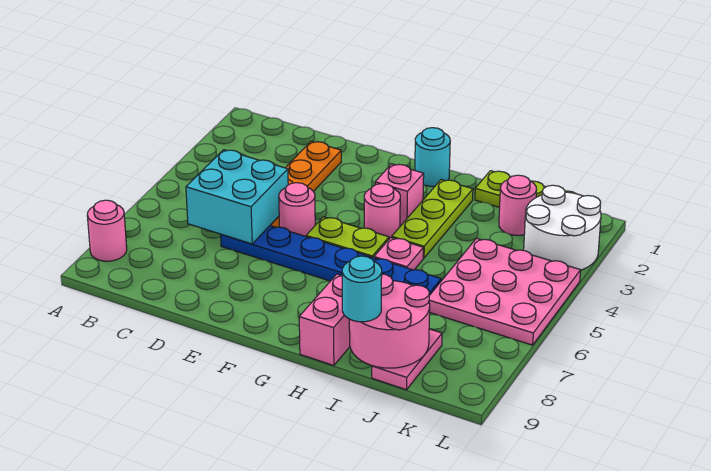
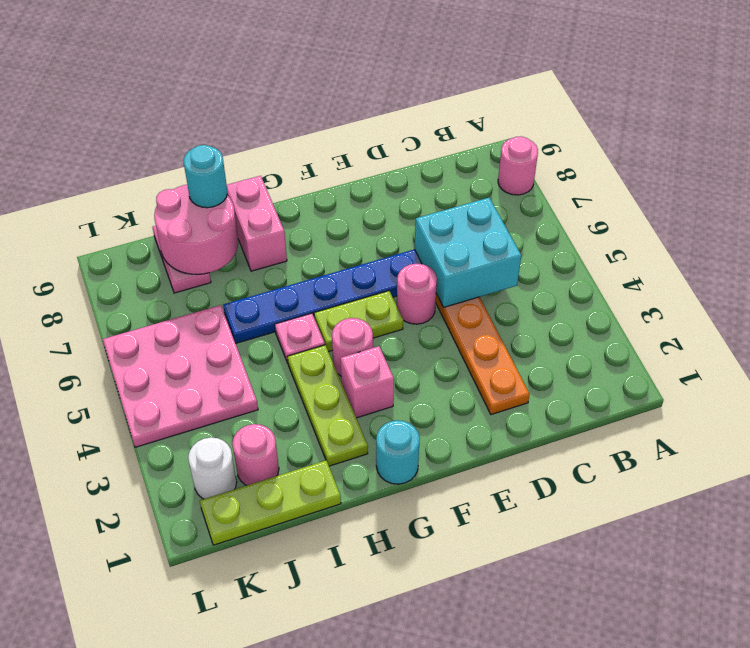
white 2x2 round brick [524,185,601,270] -> white 1x1 round brick [188,437,237,499]

